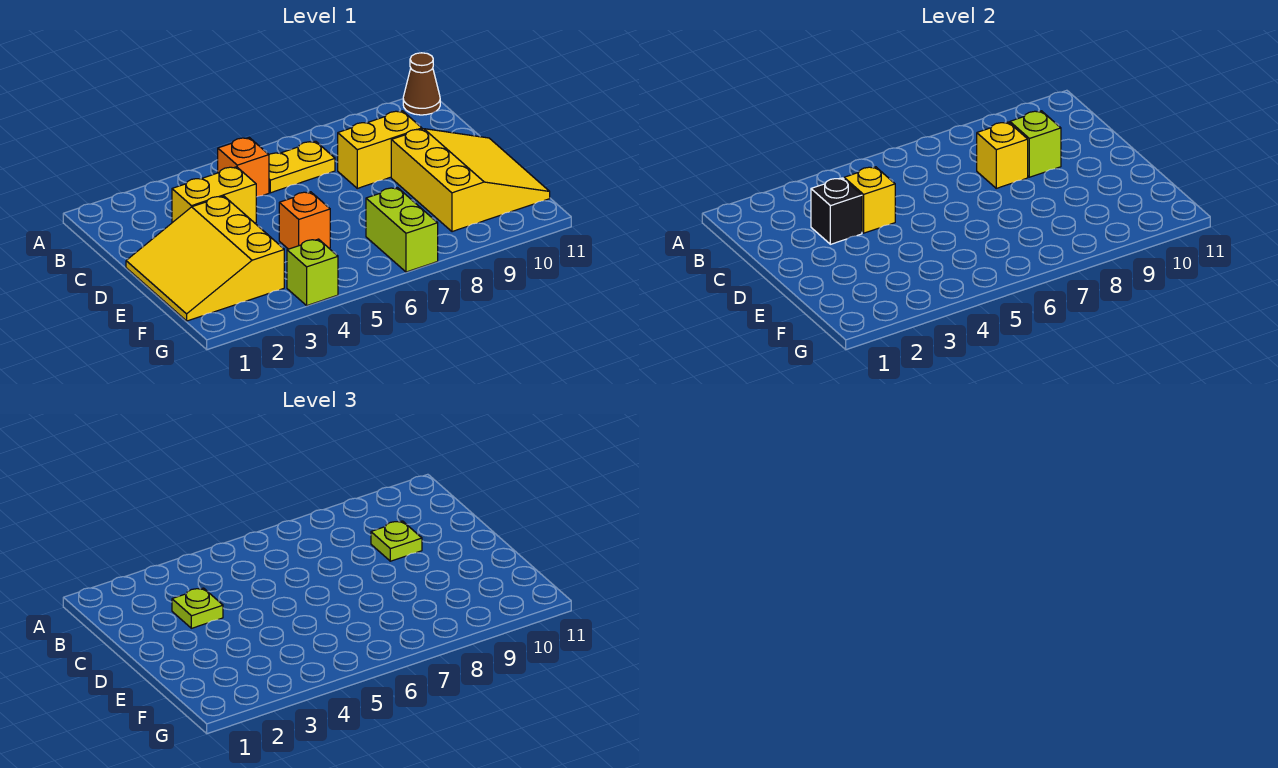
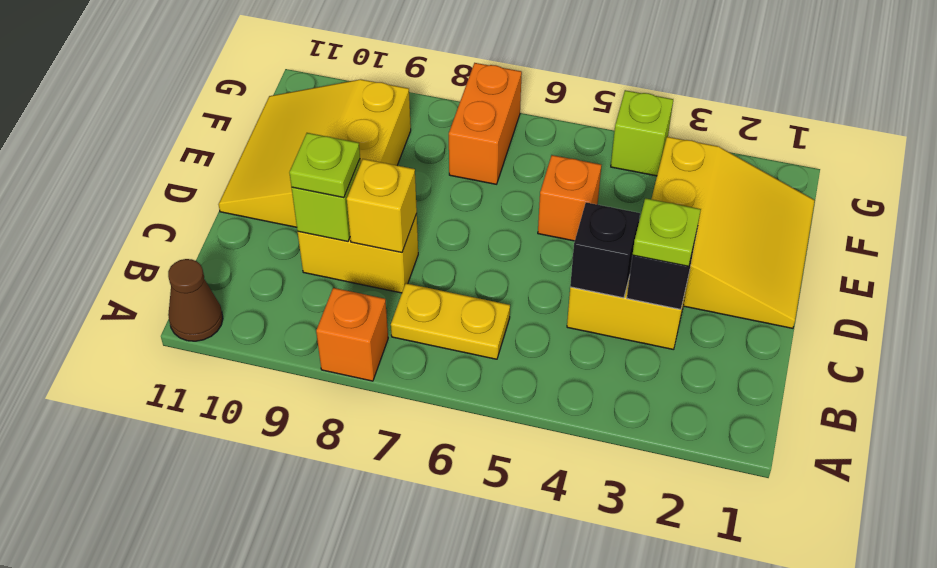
orange 1x1 brick [218,138,269,197] -> orange 1x1 brick moved to [316,288,388,381]
yellow 1x1 brick [844,167,895,233] -> black 1x1 brick [570,202,640,298]
lime 1x2 brick [366,188,438,272] -> orange 1x2 brick [449,63,522,184]

